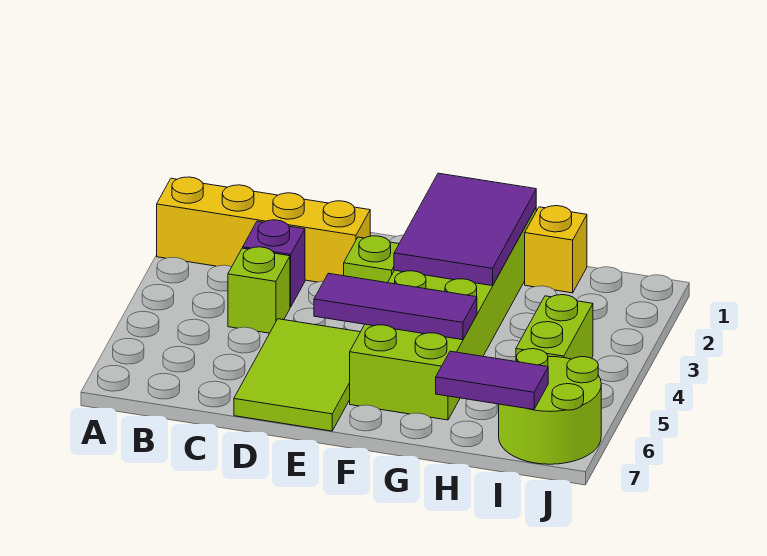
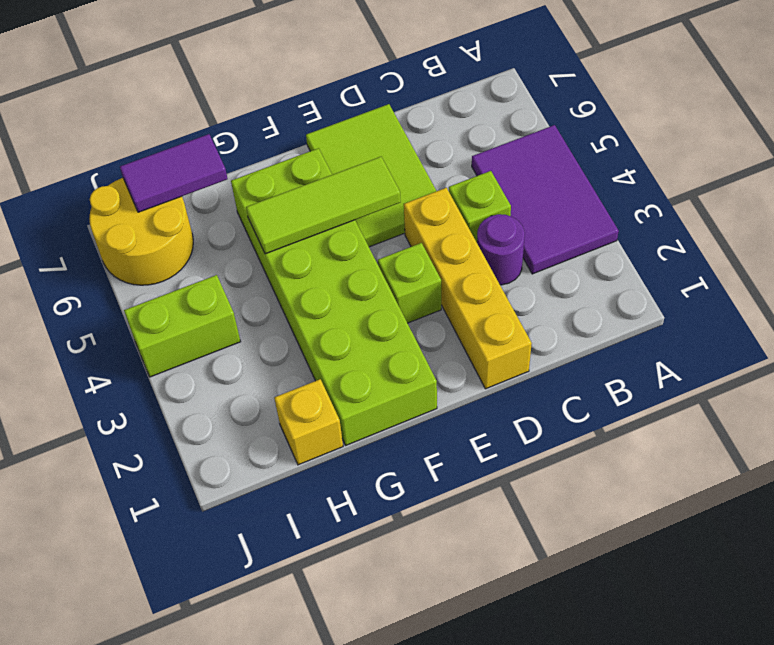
yellow 1x4 brick [157,177,370,282] -> yellow 1x4 brick turned to [404,188,532,389]
purple 1x1 brick [243,220,305,307] -> purple 1x1 round brick [477,214,525,285]
purple 1x3 tile [314,273,477,340] -> lime 1x3 tile [246,157,401,254]
purple 2x3 tile [394,173,536,286] -> purple 2x3 tile moved to [472,125,619,274]
lime 1x2 brick [516,295,593,359] -> lime 1x2 brick turned to [124,275,241,377]
lime 2x2 round brick [499,349,601,464] -> yellow 2x2 round brick [89,178,193,285]

